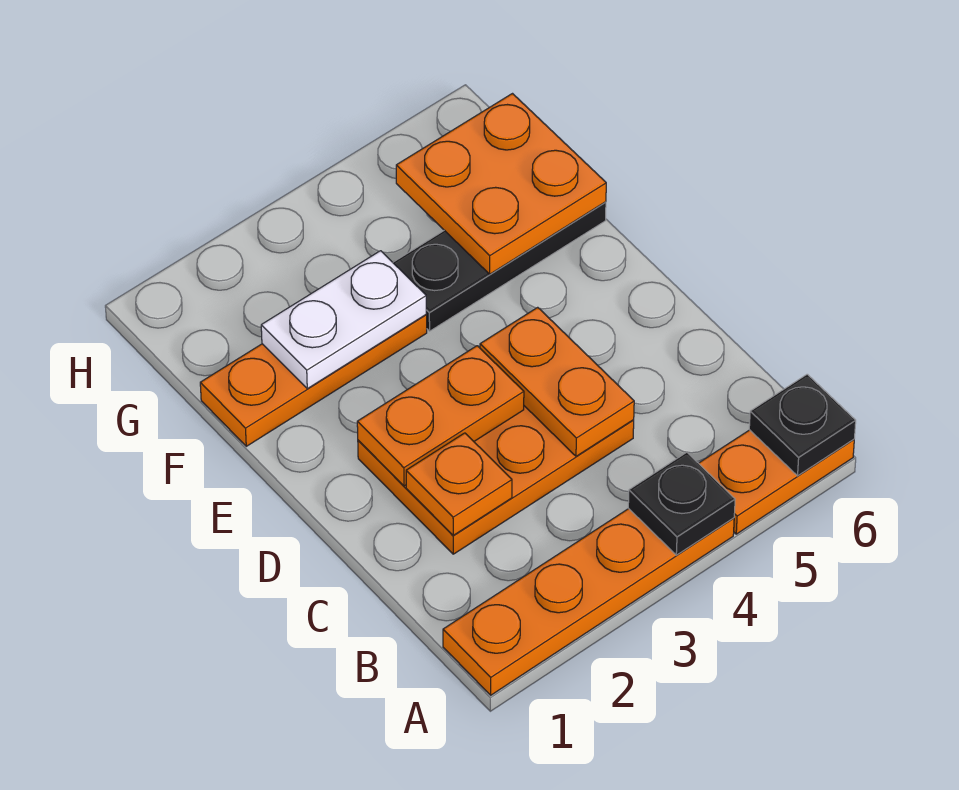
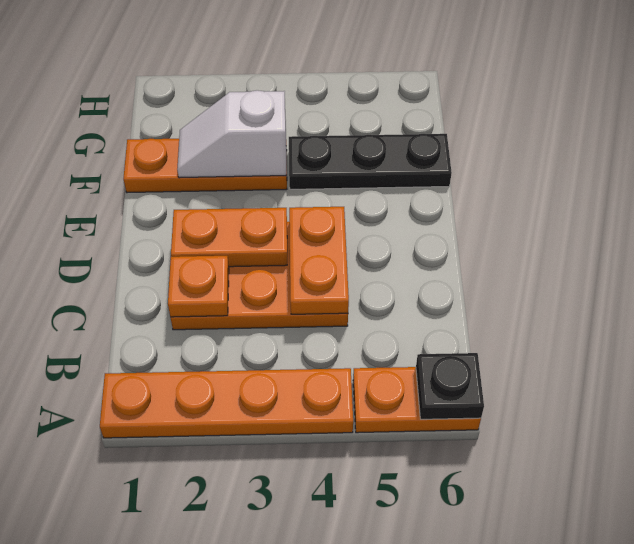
black 1x1 plate [628,452,735,555] -> none
white 1x2 plate [261,251,427,389] -> white 1x2 slope [177,90,286,178]
orange 2x2 plate [396,94,606,274] -> none

